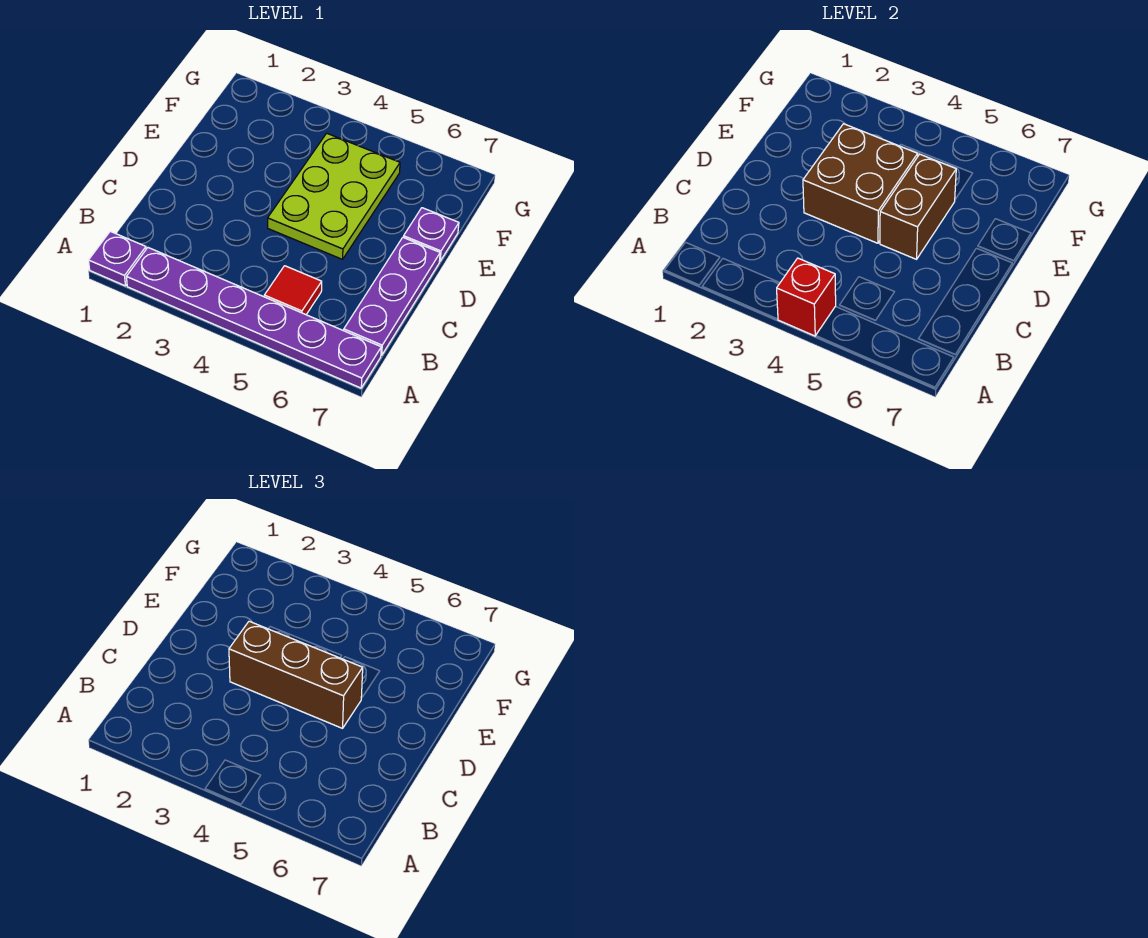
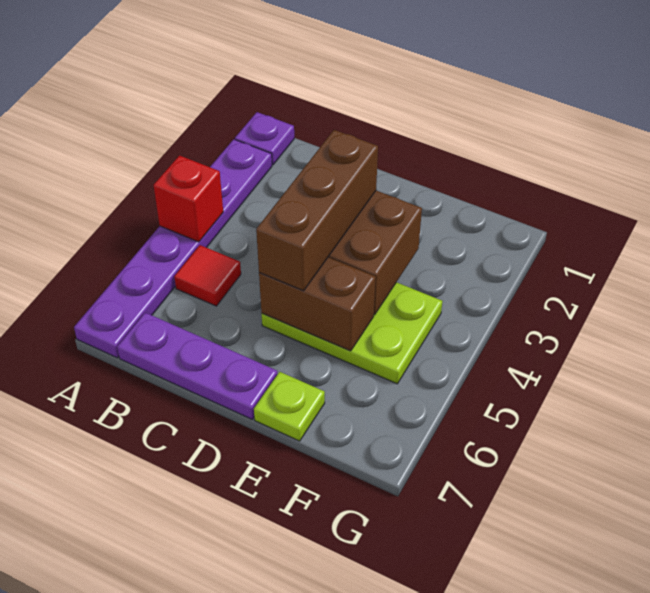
purple 1x1 plate [403,208,459,261] -> lime 1x1 plate [254,372,325,441]

